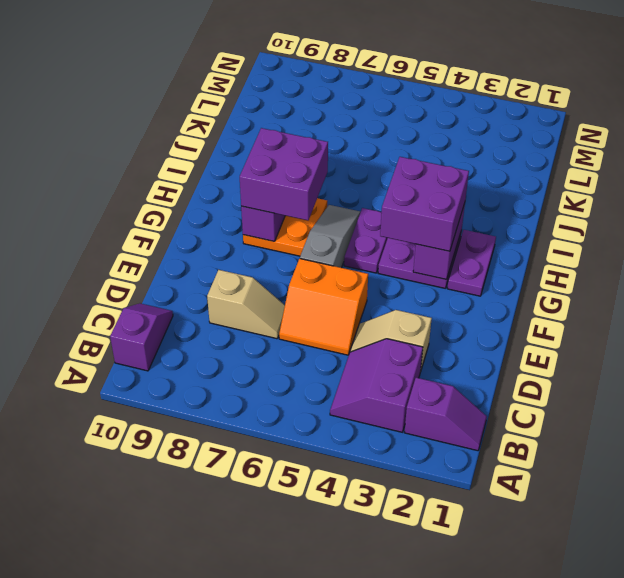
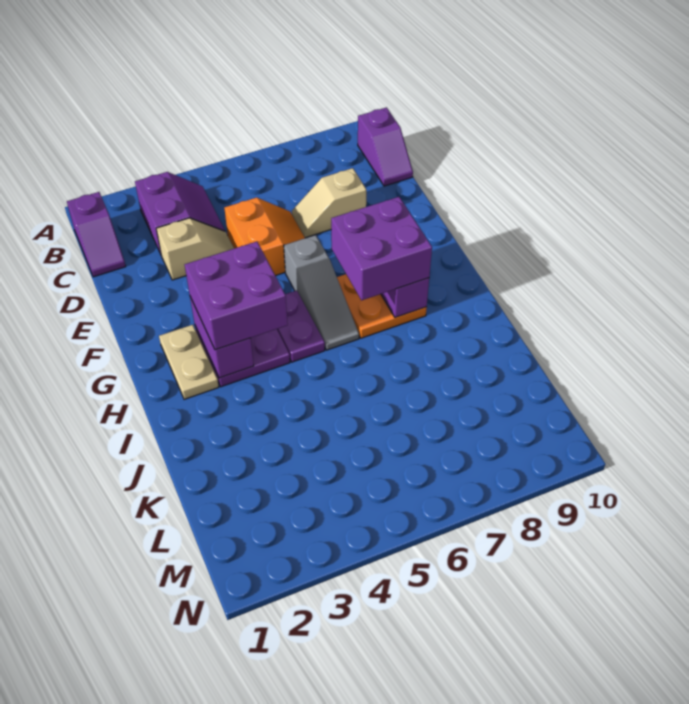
purple 1x2 slope [404,378,487,451] -> purple 1x2 slope turned to [67,192,126,277]
orange 2x2 slope [279,259,368,355] -> orange 2x2 slope turned to [224,198,305,276]
purple 1x2 plate [447,230,496,296] -> tan 1x2 plate [159,325,219,399]

